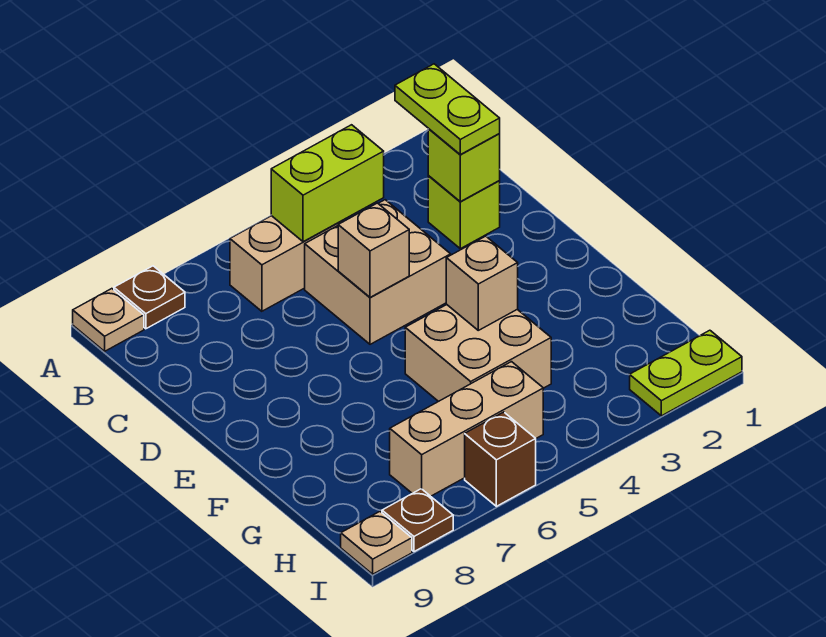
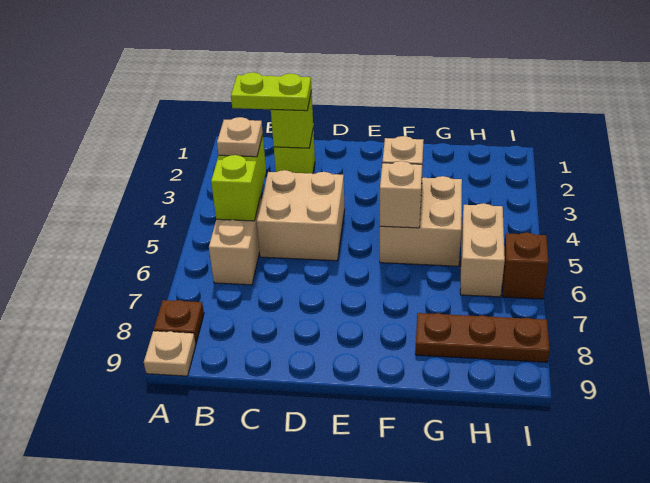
tan 1x1 brick [338,203,409,297] -> tan 1x1 brick moved to [380,161,422,228]
tan 1x3 brick [390,362,543,496] -> tan 1x2 brick [460,203,505,297]
lime 1x2 plate [630,330,742,416] -> none
brown 1x1 plate [382,489,453,552] -> brown 1x3 plate [415,313,550,362]
tan 1x1 plate [341,512,412,574] -> tan 1x1 plate moved to [217,117,263,157]

